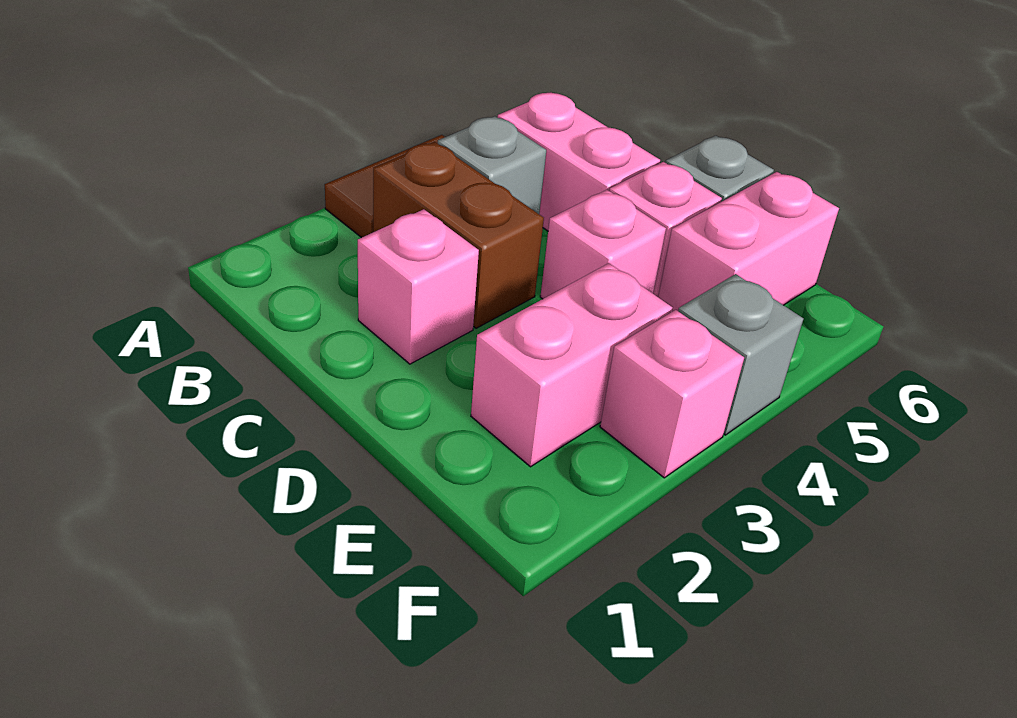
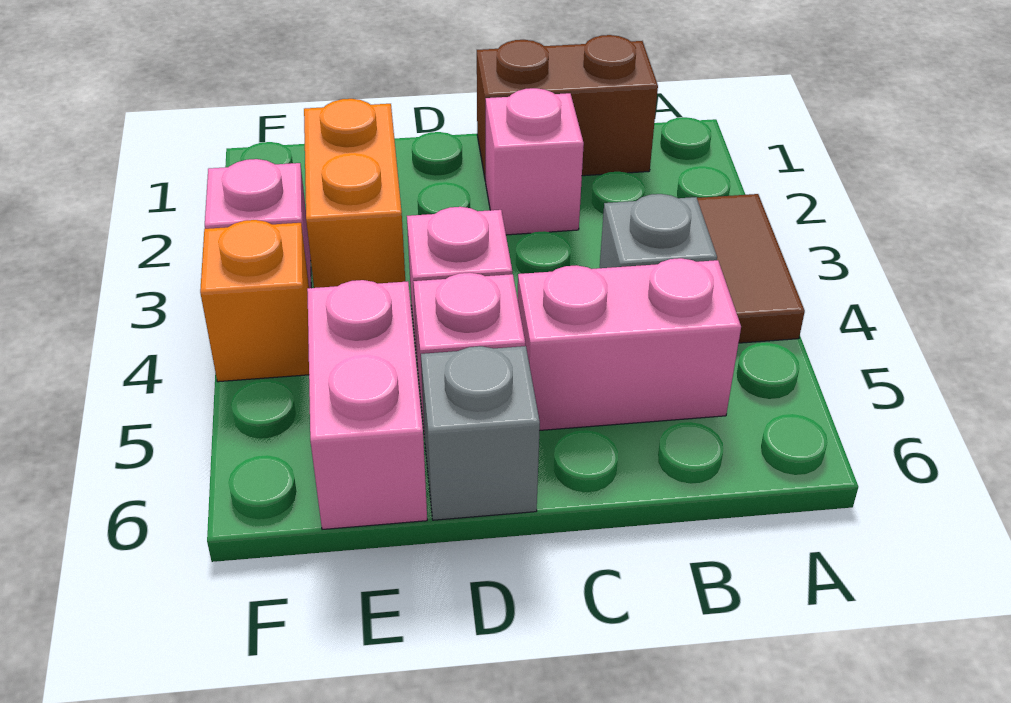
brown 1x2 brick [373,142,544,328] -> brown 1x2 brick moved to [477,35,658,181]
pink 1x2 brick [471,263,672,467] -> orange 1x2 brick [304,99,405,288]
grey 1x1 brick [678,274,803,435] -> orange 1x1 brick [200,220,309,382]

